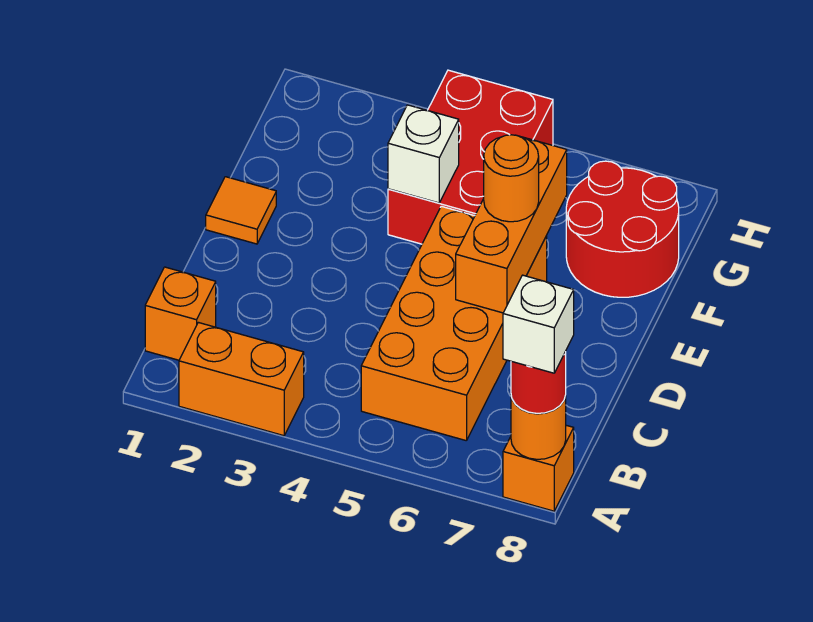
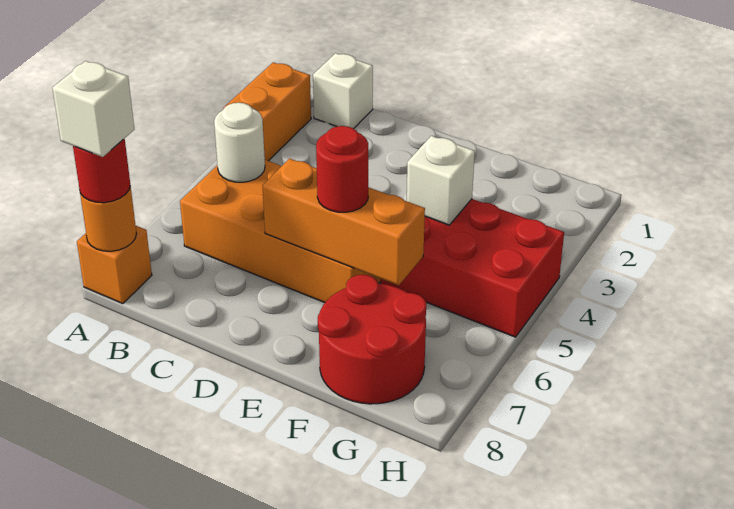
orange 1x1 brick [145,267,216,360] -> white 1x1 brick [313,53,373,129]
none -> white 1x1 round brick [214,103,265,182]
orange 1x1 tile [206,177,276,244] -> none
orange 1x1 round brick [484,135,539,222] -> red 1x1 round brick [316,126,368,212]

